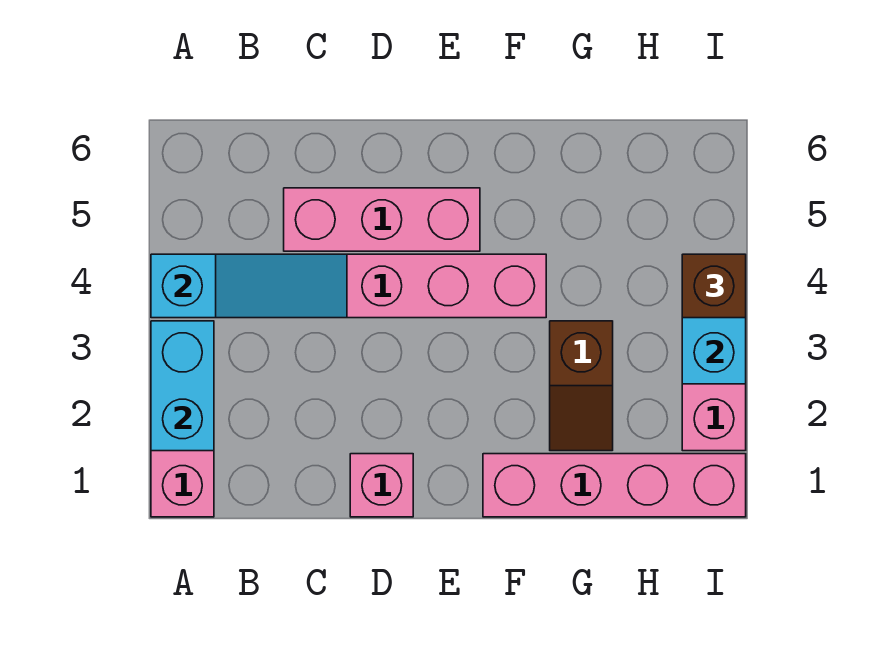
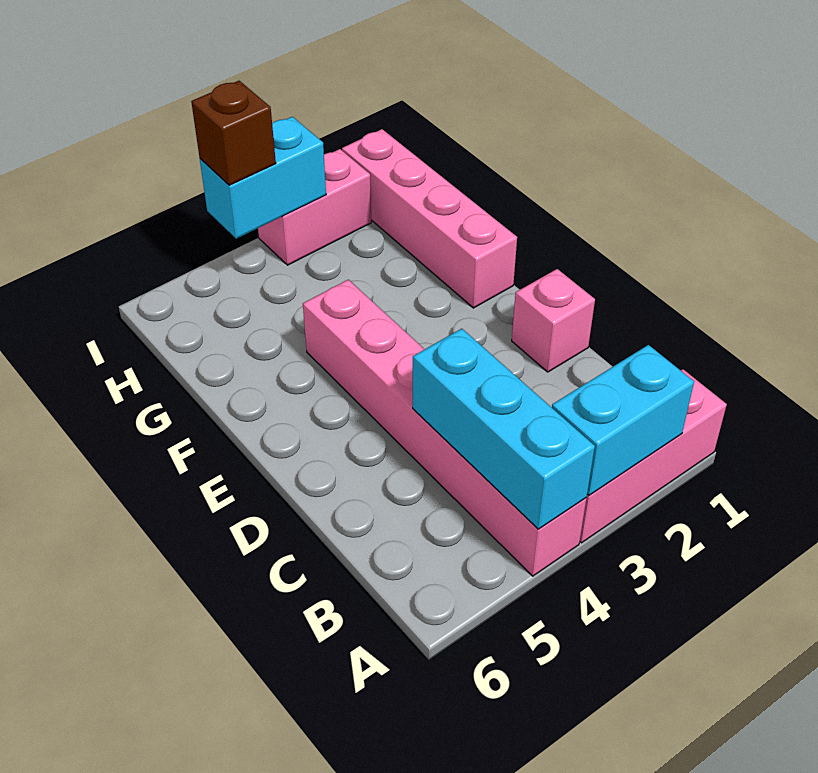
cyan 1x3 slope [151,254,347,318] -> cyan 1x3 brick [413,329,595,529]
pink 1x3 brick [284,188,480,251] -> none
brown 1x2 slope [550,321,613,451] -> none

